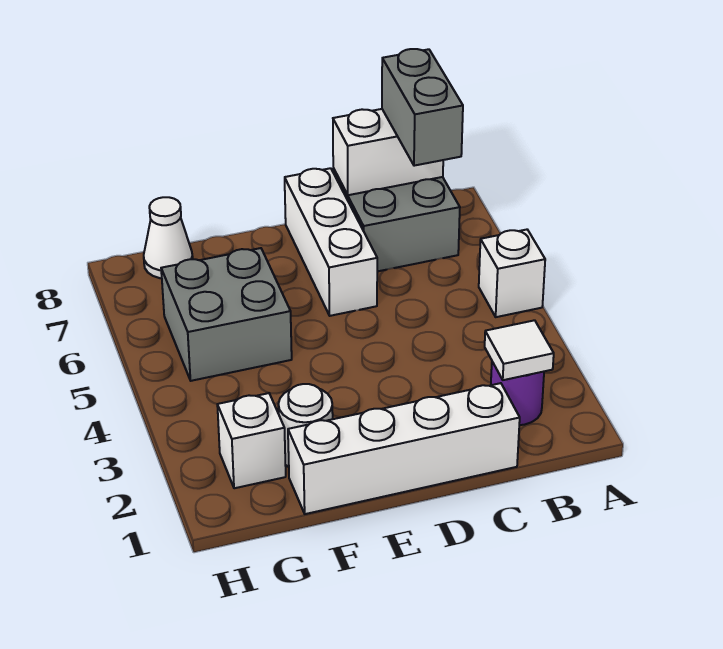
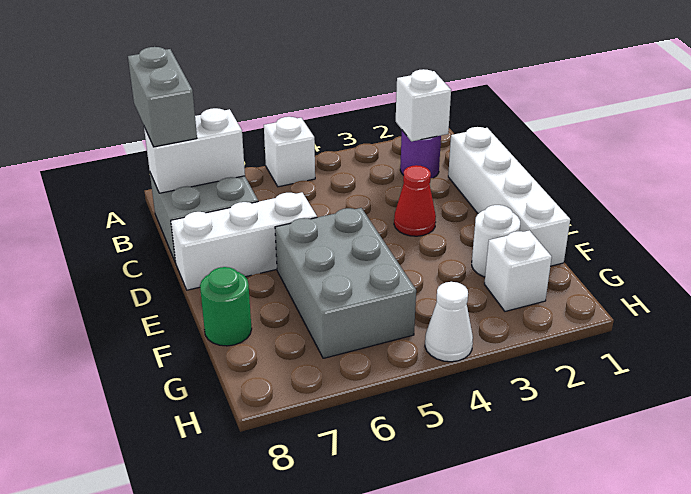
white 1x1 tile [485,320,554,380] -> white 1x1 brick [396,69,451,141]
grey 1x2 brick [382,49,463,166] -> grey 1x2 brick turned to [128,47,197,147]
white 1x2 brick [333,109,443,195] -> white 1x2 brick turned to [144,108,245,193]
none -> red 1x1 cone [394,165,436,236]
grey 2x2 brick [161,248,292,381] -> grey 2x3 brick [275,208,416,358]
none -> green 1x1 round brick [200,267,252,346]
white 1x1 cone [144,197,193,278] -> white 1x1 cone moved to [425,282,473,362]

